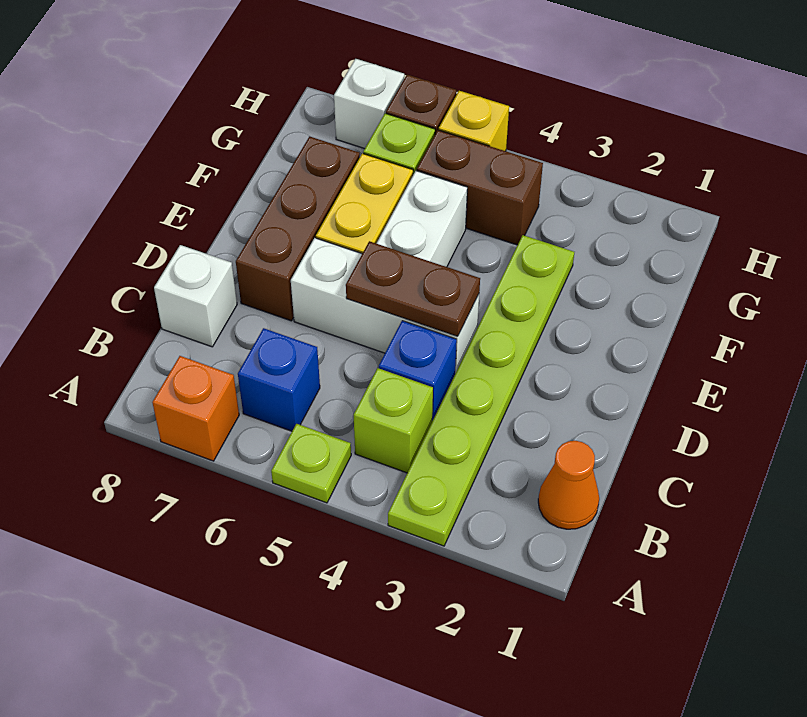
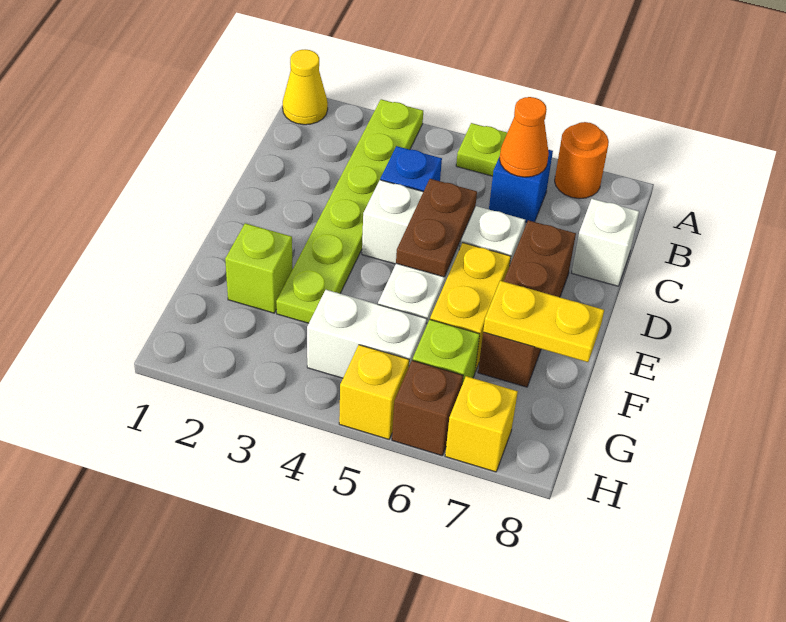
none -> yellow 1x1 cone [283,50,328,125]
orange 1x1 brick [152,356,239,461] -> orange 1x1 round brick [555,122,609,199]
orange 1x1 cone [538,441,599,529] -> orange 1x1 cone moved to [500,97,549,177]
lime 1x1 brick [354,368,433,473] -> lime 1x1 brick moved to [225,223,293,313]
brown 1x2 plate [346,241,480,336] -> brown 1x2 plate turned to [396,179,477,277]
none -> yellow 1x2 plate [483,281,604,362]
brown 1x2 brick [417,130,543,245] -> white 1x2 brick [307,290,427,378]
white 1x1 brick [334,59,404,149] -> yellow 1x1 brick [445,376,518,472]

